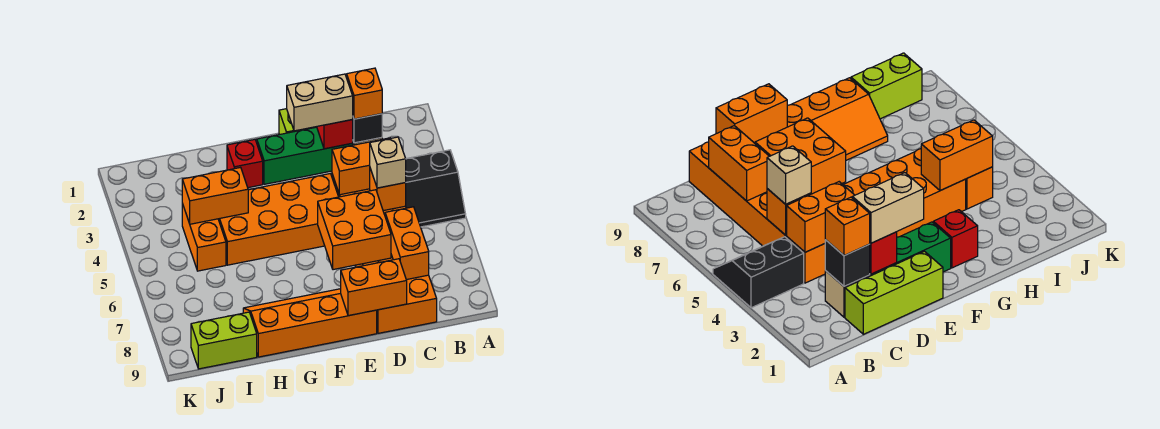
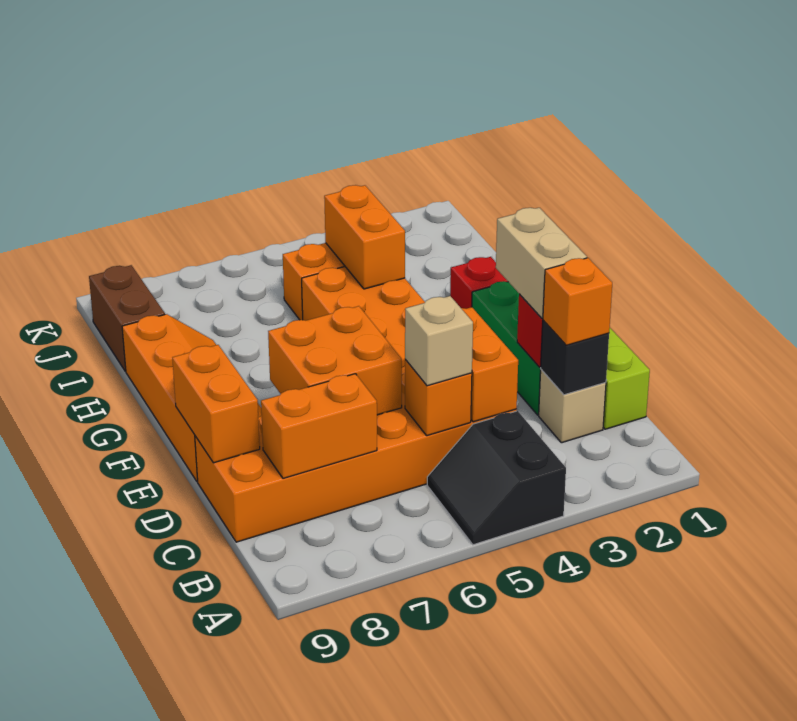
lime 1x2 brick [191,312,257,369] -> brown 1x2 brick [89,265,165,371]

